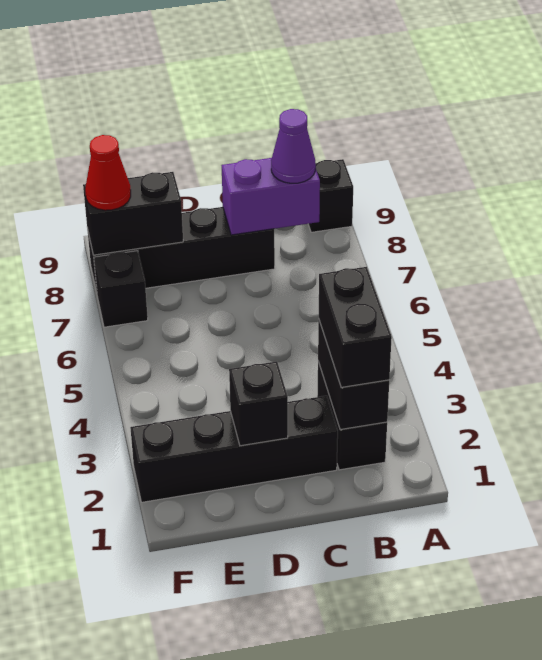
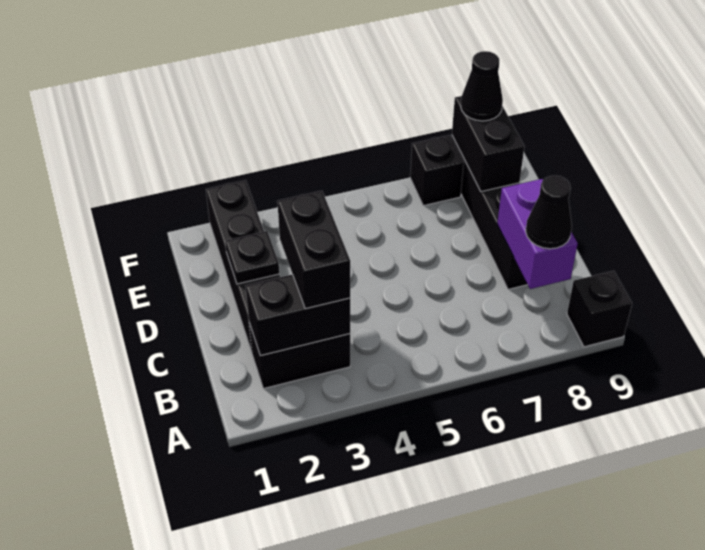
black 1x2 brick [319,267,392,387] -> black 1x2 brick turned to [277,191,350,309]
purple 1x1 cone [271,109,316,183] -> black 1x1 cone [526,176,572,249]
black 1x1 brick [229,361,288,446] -> black 1x1 plate [225,231,279,284]
red 1x1 cone [85,135,131,210] -> black 1x1 cone [461,51,503,121]

